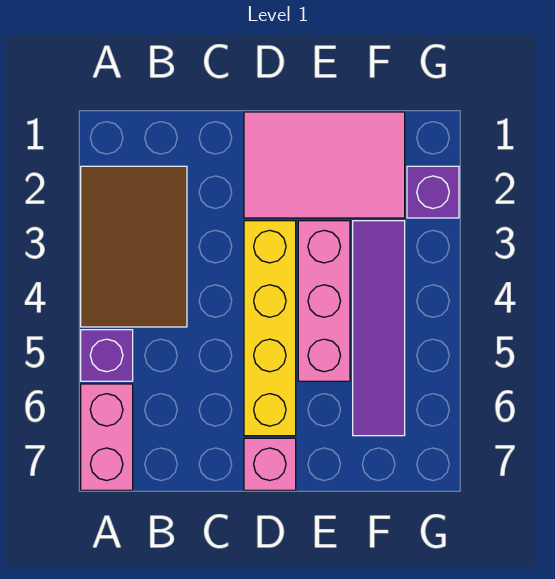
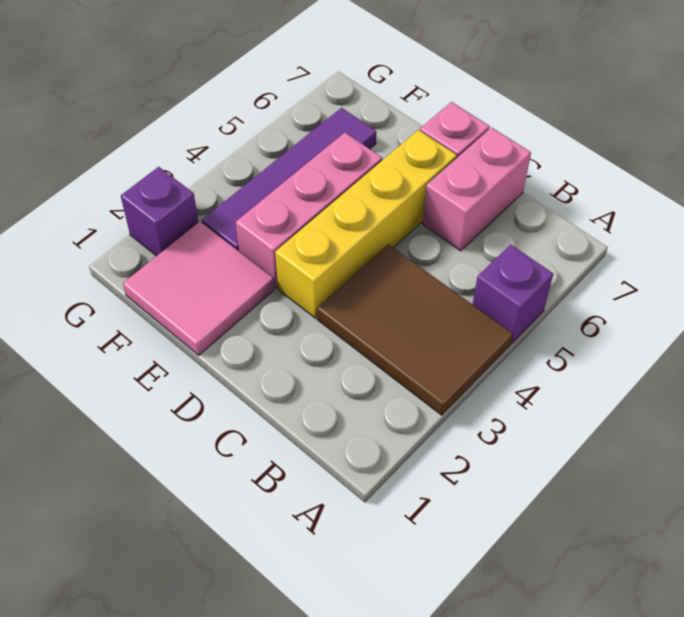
brown 2x3 tile [81,166,187,327] -> brown 2x3 tile turned to [317,245,513,415]
pink 1x2 brick [81,384,133,490] -> pink 1x2 brick moved to [423,127,531,251]
pink 2x3 tile [244,112,405,218] -> pink 2x2 tile [123,222,274,355]

